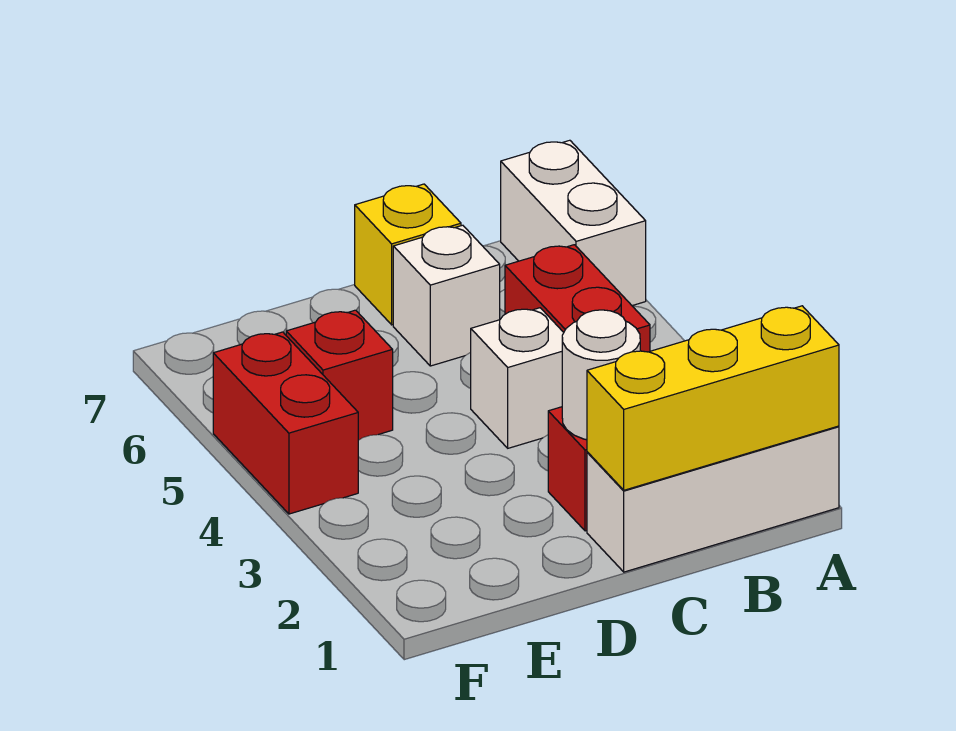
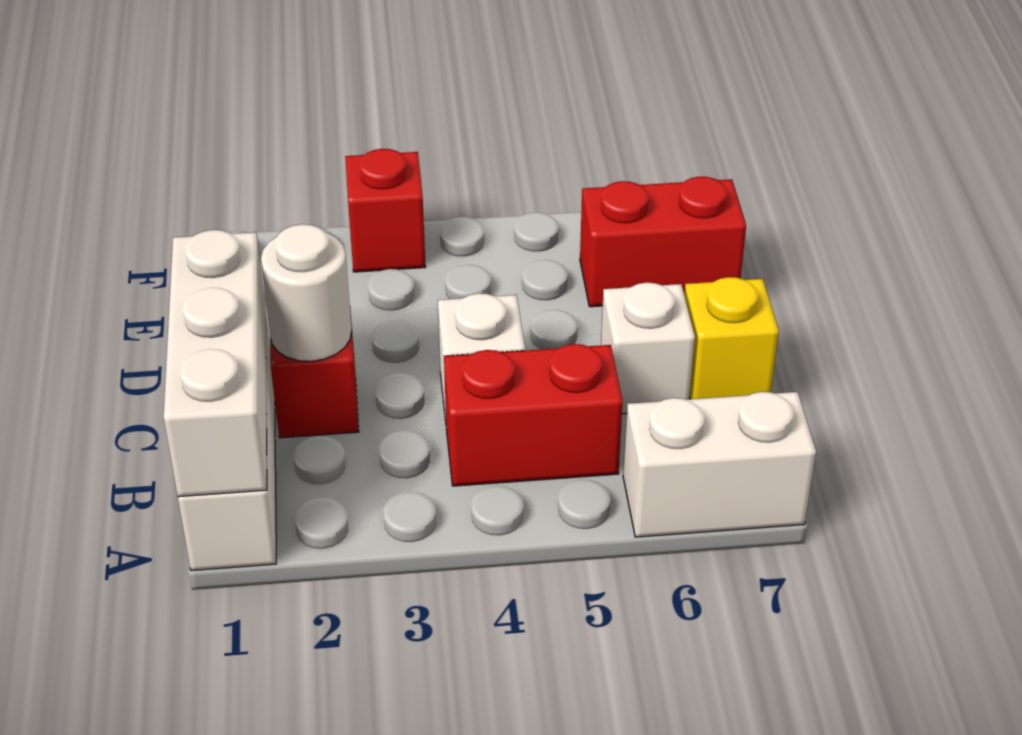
yellow 1x3 brick [587,306,839,490] -> white 1x3 brick [164,230,267,497]
red 1x1 brick [286,310,393,440] -> red 1x1 brick moved to [345,149,425,272]
red 1x2 brick [213,332,358,514] -> red 1x2 brick moved to [580,177,746,307]

